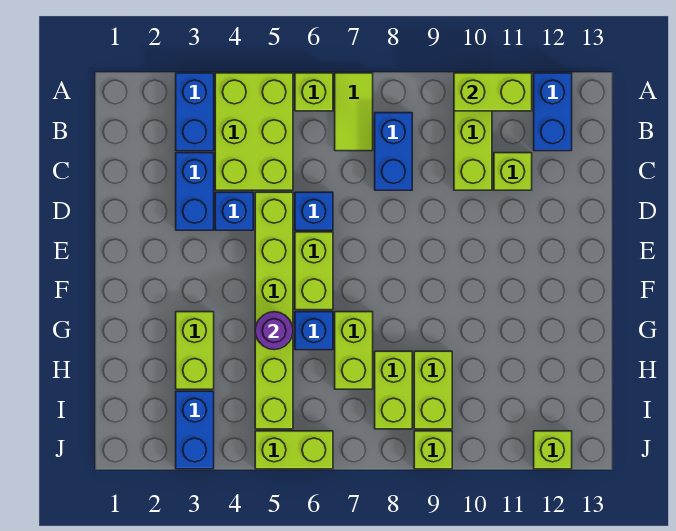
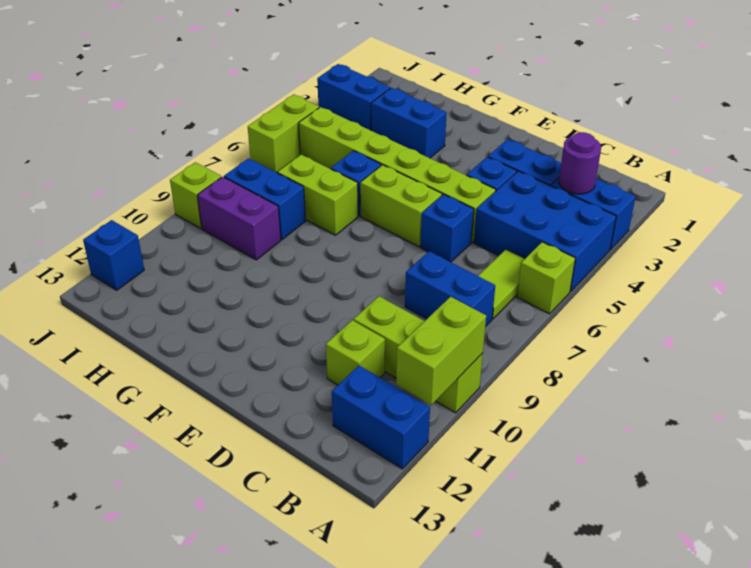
lime 2x3 brick [215,73,293,190] -> blue 2x3 brick [474,171,616,292]
lime 1x2 tile [335,73,373,151] -> lime 1x2 tile turned to [478,249,525,319]
lime 1x2 brick [176,312,214,389] -> blue 1x2 brick [371,88,447,158]
purple 1x1 round brick [255,312,293,350] -> purple 1x1 round brick moved to [559,132,601,194]
lime 1x2 brick [375,351,412,429] -> blue 1x2 brick [224,158,306,240]
lime 1x2 brick [414,351,452,429] -> purple 1x2 brick [197,177,281,260]
lime 1x1 brick [534,431,572,469] -> blue 1x1 brick [83,220,144,290]

